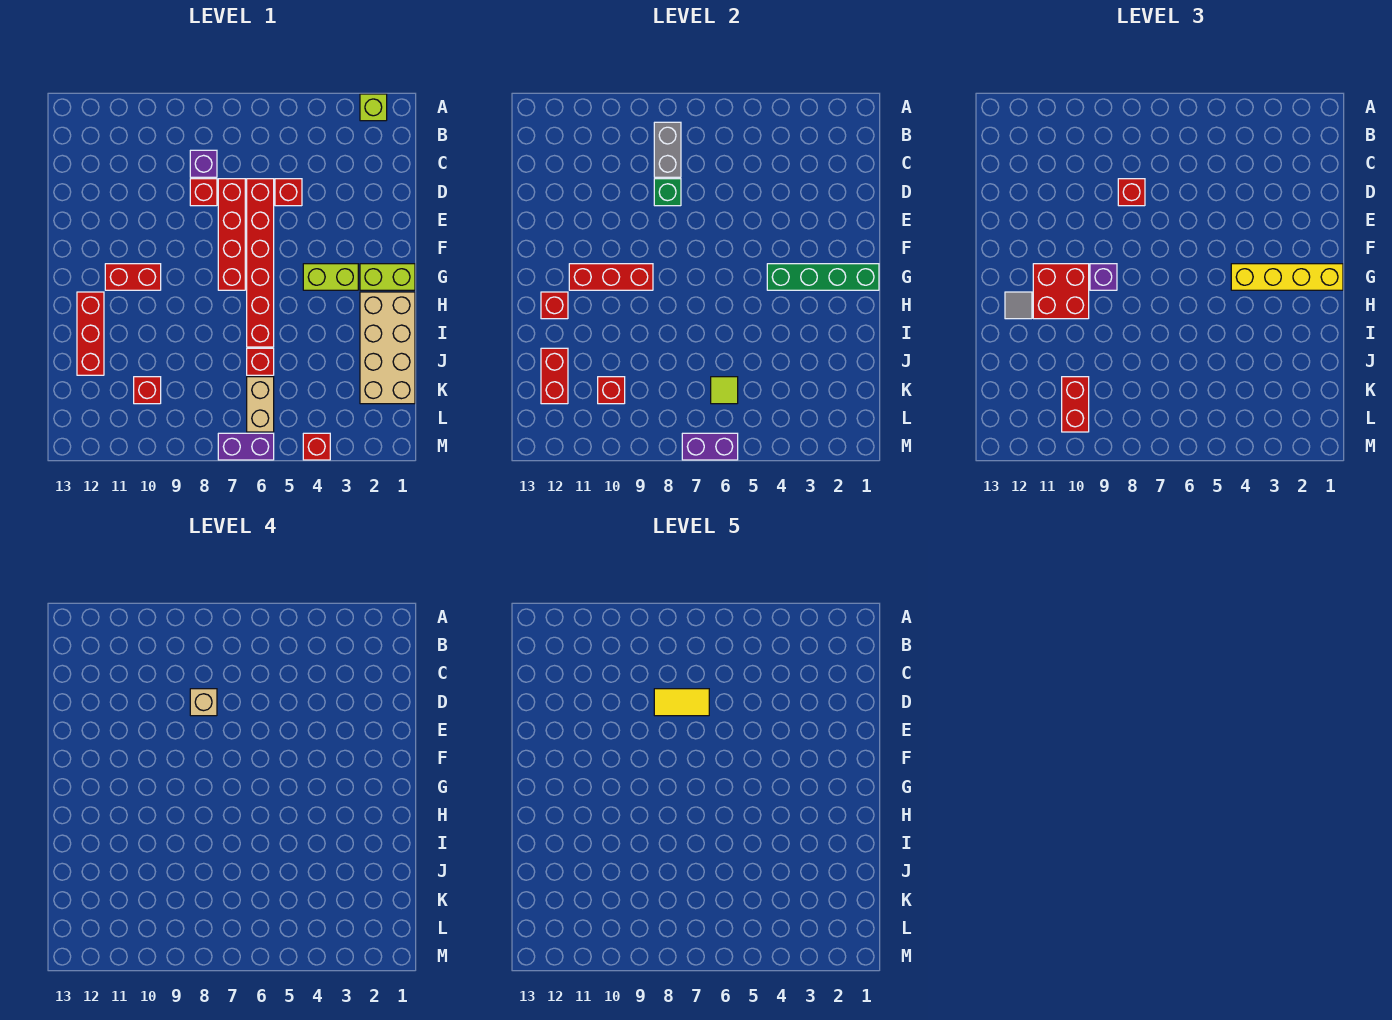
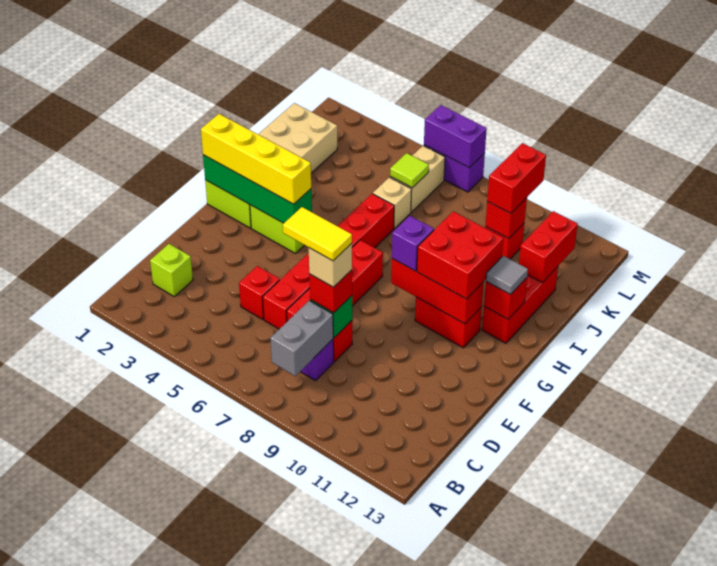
lime 1x1 brick [360,94,387,121] -> lime 1x1 brick moved to [150,244,193,297]
red 1x1 brick [247,348,274,375] -> tan 1x1 brick [373,177,412,228]
red 1x1 brick [303,433,330,460] -> none

